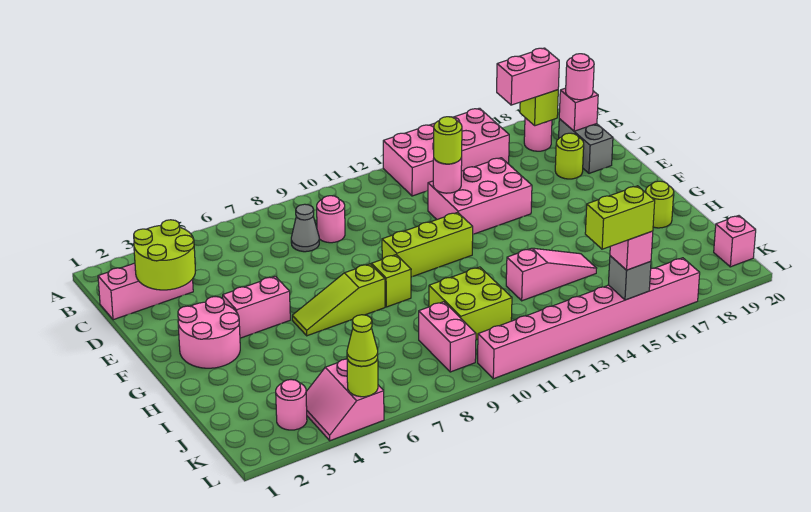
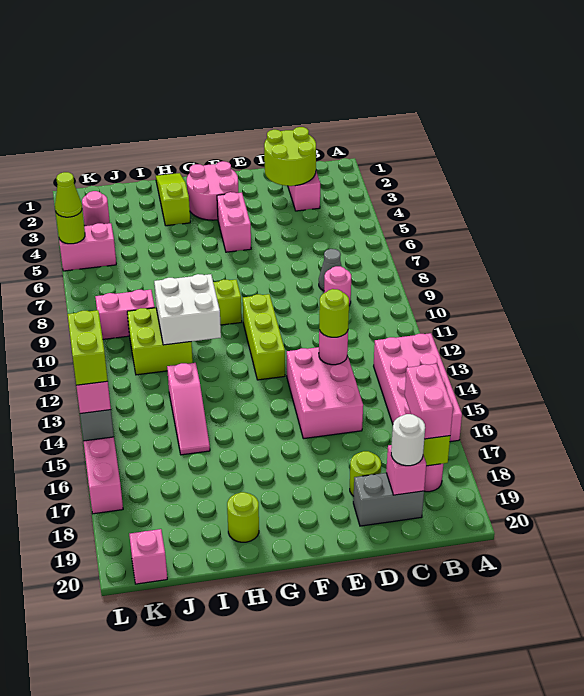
pink 1x1 round brick [566,54,594,100] -> white 1x1 round brick [391,414,425,466]
lime 1x3 slope [292,264,385,336] -> lime 1x3 slope moved to [156,173,190,226]
none -> white 2x2 brick [154,274,221,345]

